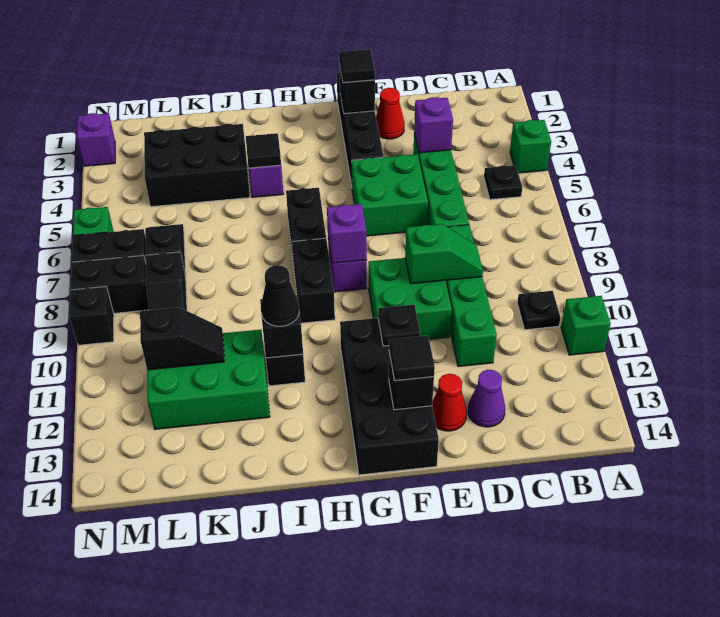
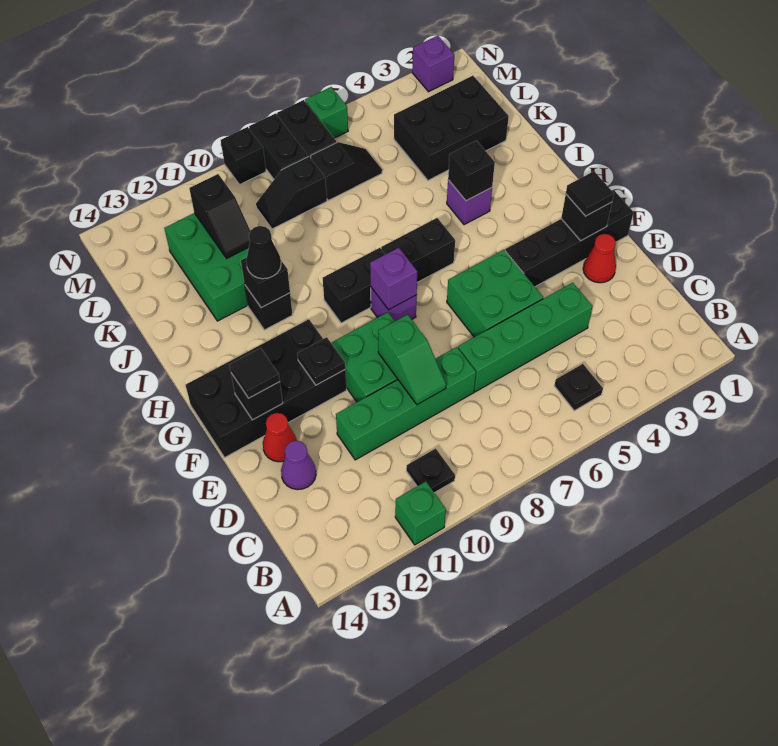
green 1x1 brick [510,120,551,173] -> none
purple 1x1 brick [414,97,453,153] -> none
black 1x1 tile [246,133,281,168] -> black 1x1 brick [448,141,495,201]
black 2x3 brick [144,124,250,207] -> black 2x3 brick turned to [394,76,509,180]

